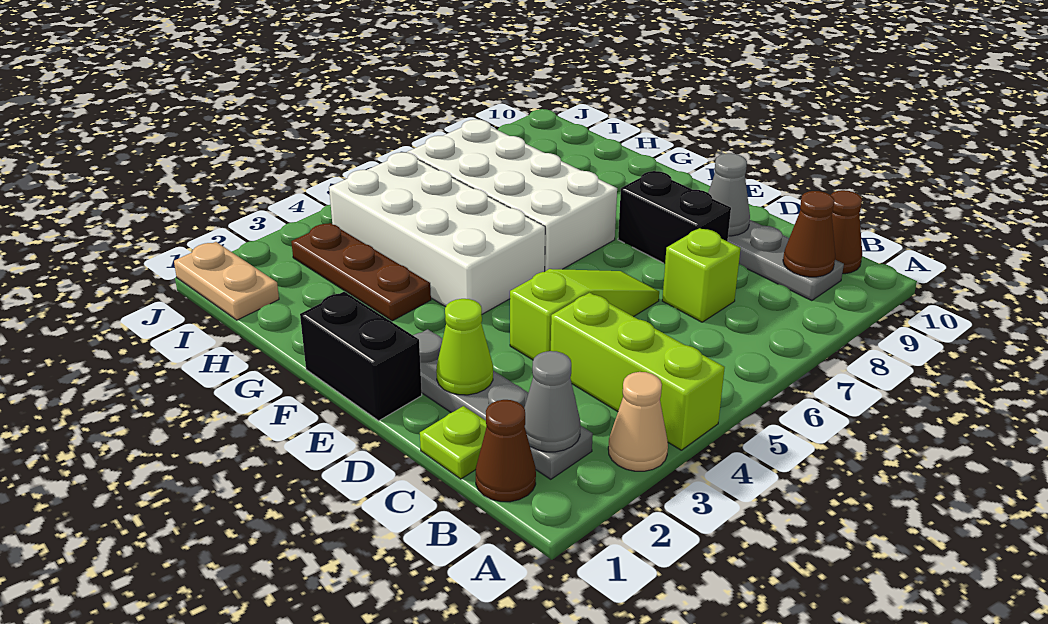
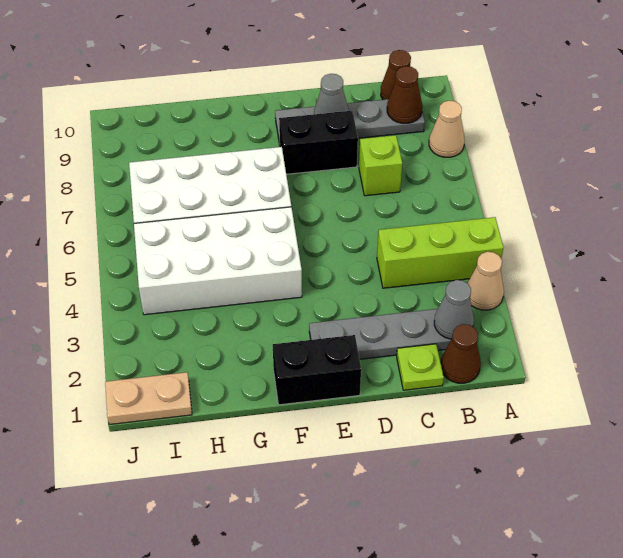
none -> tan 1x1 cone [429,101,465,157]
lime 1x1 cone [436,299,493,395] -> none
lime 1x3 slope [510,269,659,360] -> none
brown 1x3 plate [291,223,431,321] -> none

